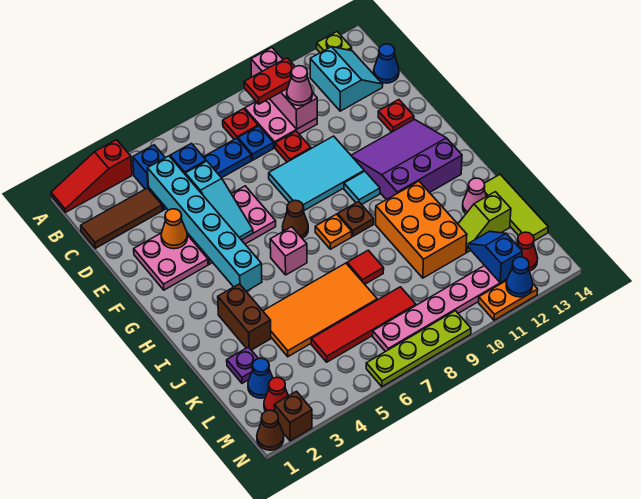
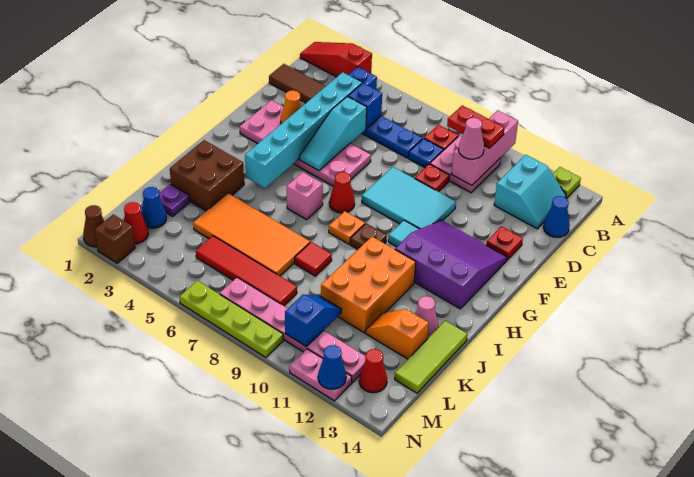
brown 1x1 cone [283,200,308,238] -> red 1x1 cone [329,172,355,213]
brown 1x2 brick [218,284,271,350] -> brown 2x2 brick [170,140,244,211]
lime 1x2 slope [458,192,511,252] -> orange 1x2 slope [366,309,429,359]
blue 1x2 slope [468,231,522,283] -> blue 1x2 slope moved to [285,295,341,347]
orange 1x2 plate [478,281,538,320] -> pink 1x2 plate [289,349,352,401]

